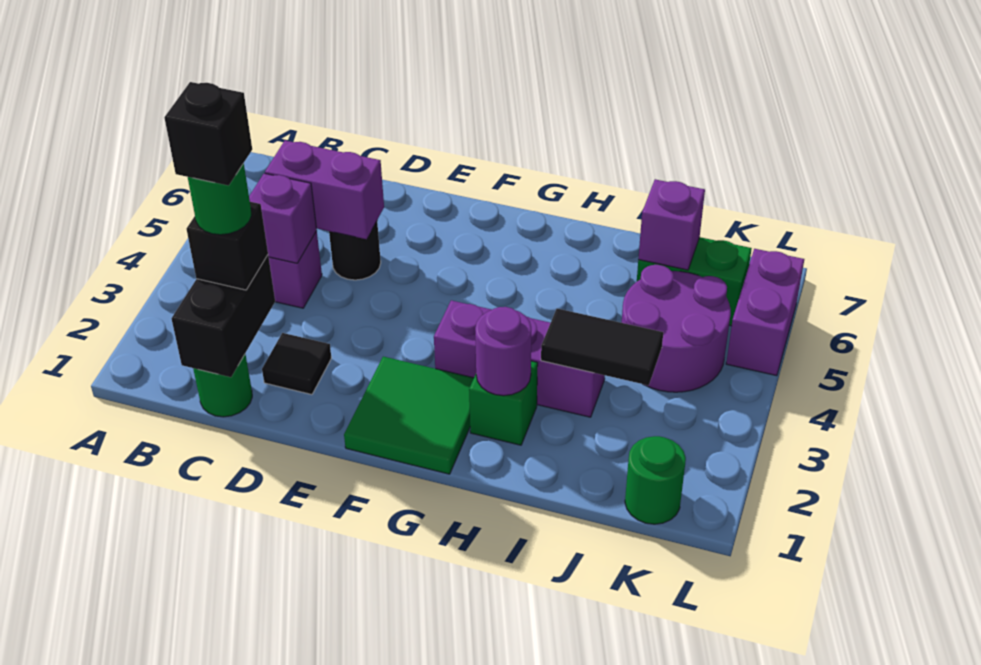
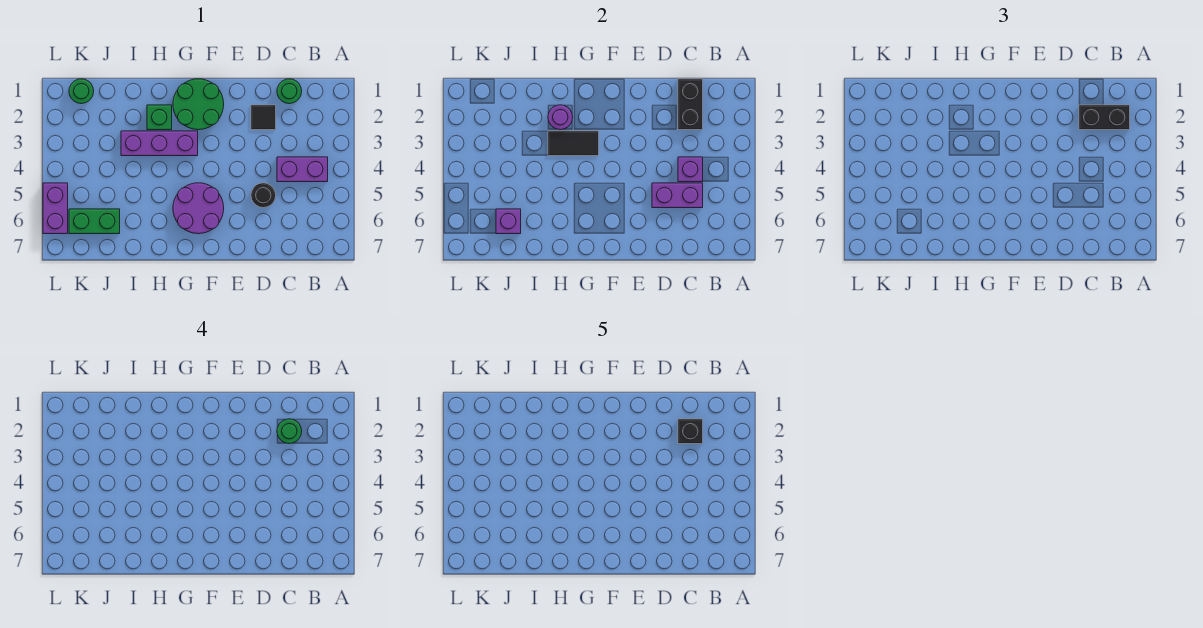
black 1x1 brick [187,202,268,290] -> black 1x2 brick [1079,105,1130,130]
green 2x2 tile [344,357,474,474] -> green 2x2 round brick [173,79,224,130]
black 1x2 tile [541,309,663,385] -> black 1x2 tile moved to [548,131,599,156]
purple 2x2 round brick [622,265,731,392] -> purple 2x2 round brick moved to [173,183,224,234]

